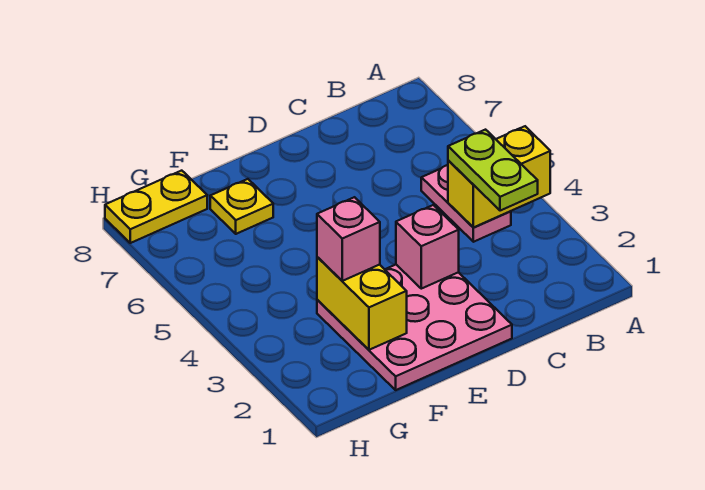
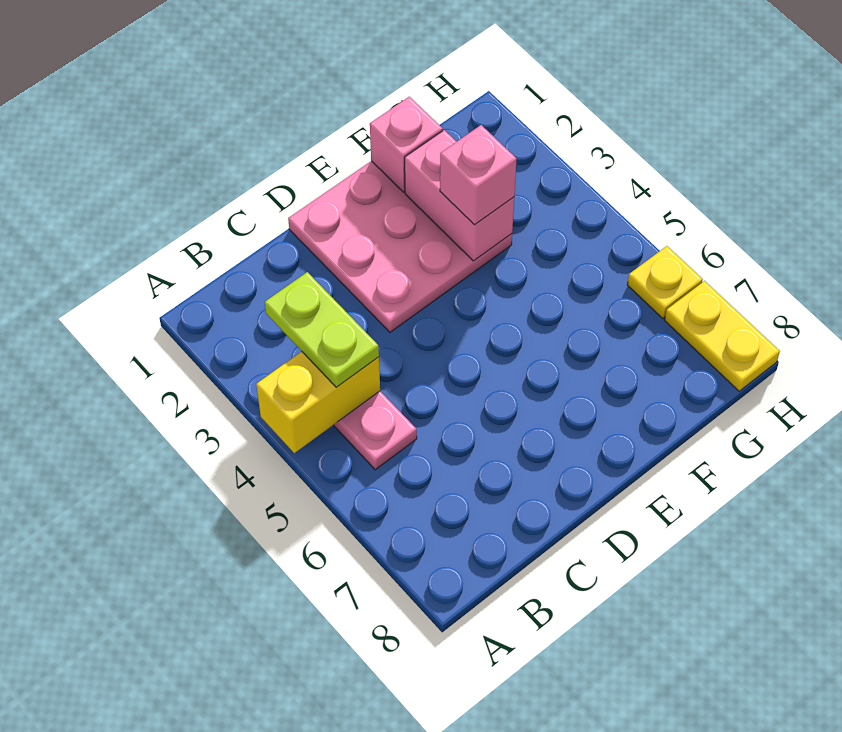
pink 1x1 brick [396,205,459,289] -> pink 1x1 brick moved to [370,97,443,192]
yellow 1x2 brick [317,257,407,350] -> pink 1x2 brick [405,130,514,261]
yellow 1x1 plate [210,179,273,234] -> yellow 1x1 plate moved to [628,246,703,319]
yellow 1x2 plate [105,171,207,243] -> yellow 1x2 plate turned to [665,281,780,391]

